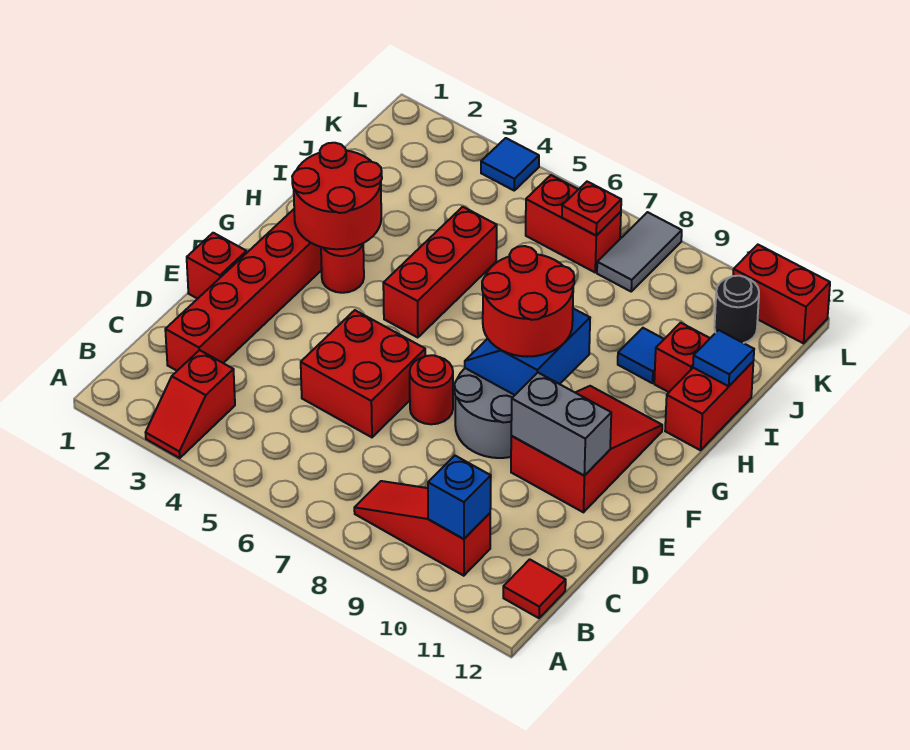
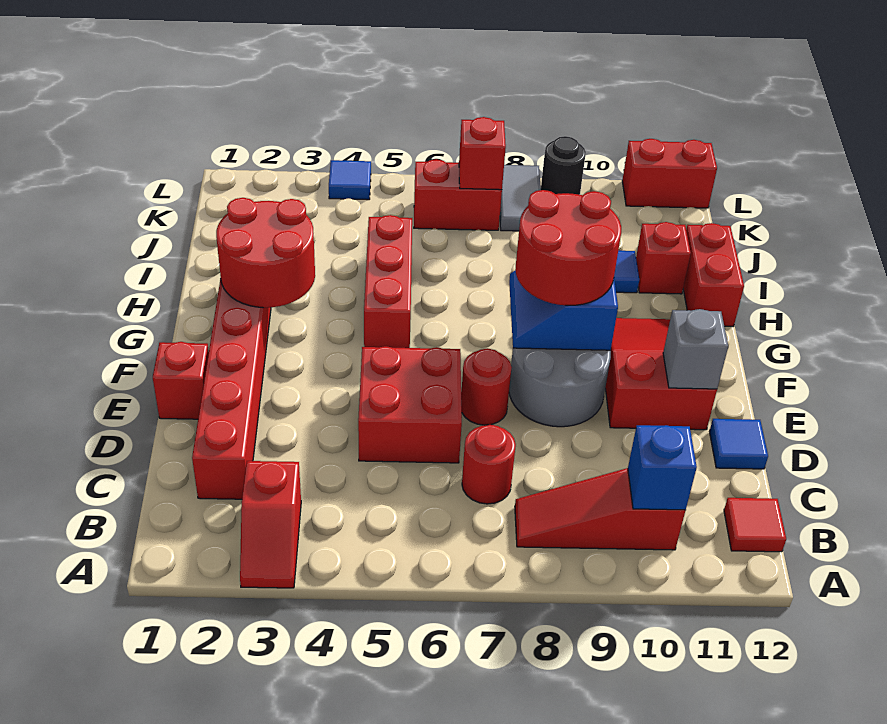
grey 1x2 brick [511,373,611,476] -> grey 1x1 brick [663,309,728,389]
red 1x1 round brick [321,244,364,293] -> red 1x1 round brick moved to [462,425,516,504]
blue 1x1 tile [693,330,754,386] -> blue 1x1 tile moved to [709,419,768,469]
red 1x1 plate [562,182,621,235] -> red 1x1 brick [459,117,506,190]
black 1x1 round brick [714,276,759,343] -> black 1x1 round brick moved to [541,136,586,195]

